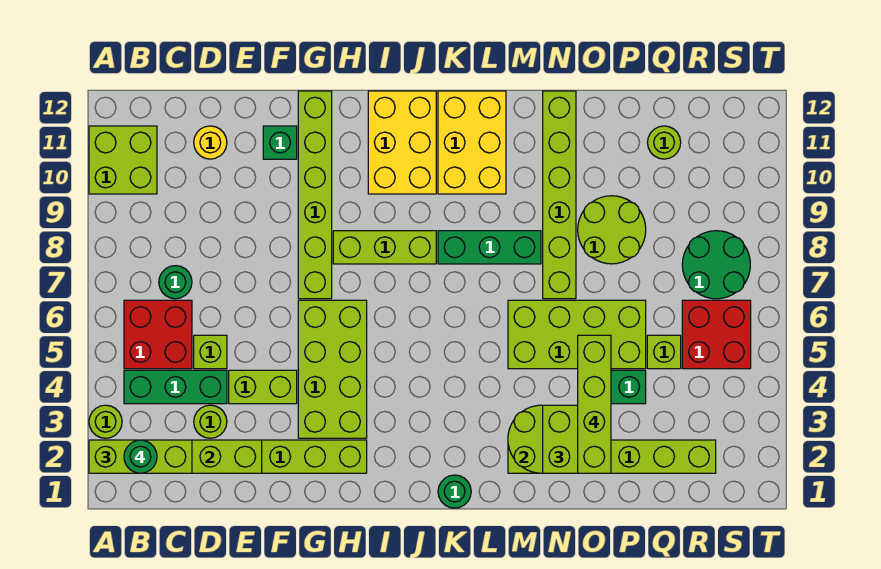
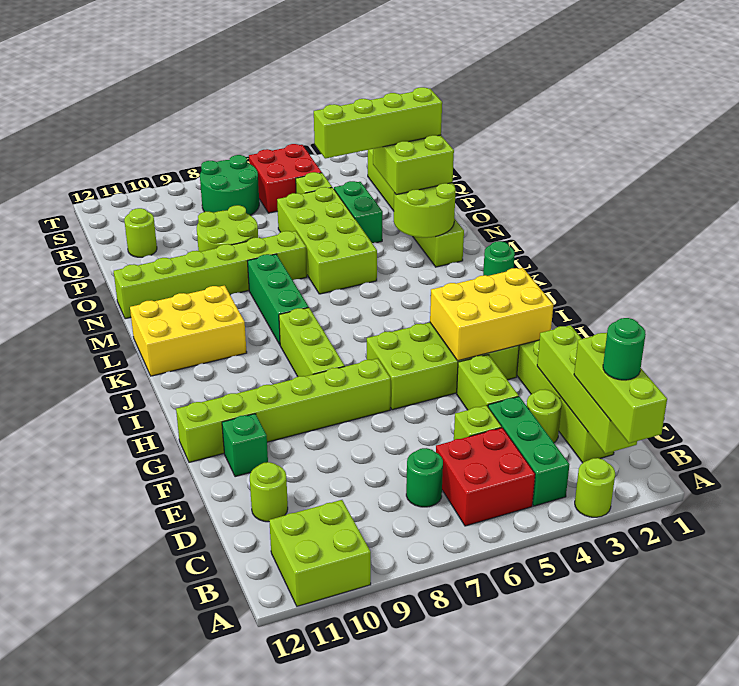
yellow 1x1 round brick [194,126,227,159] -> lime 1x1 round brick [250,462,288,522]
yellow 2x3 brick [368,91,436,194] -> yellow 2x3 brick moved to [430,268,553,361]

